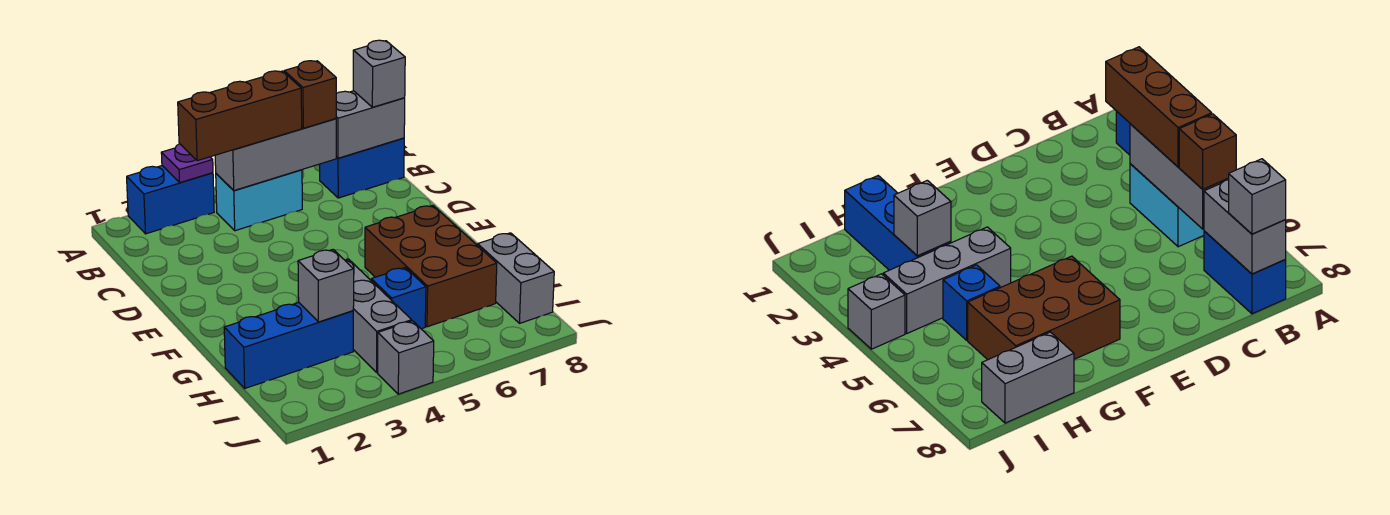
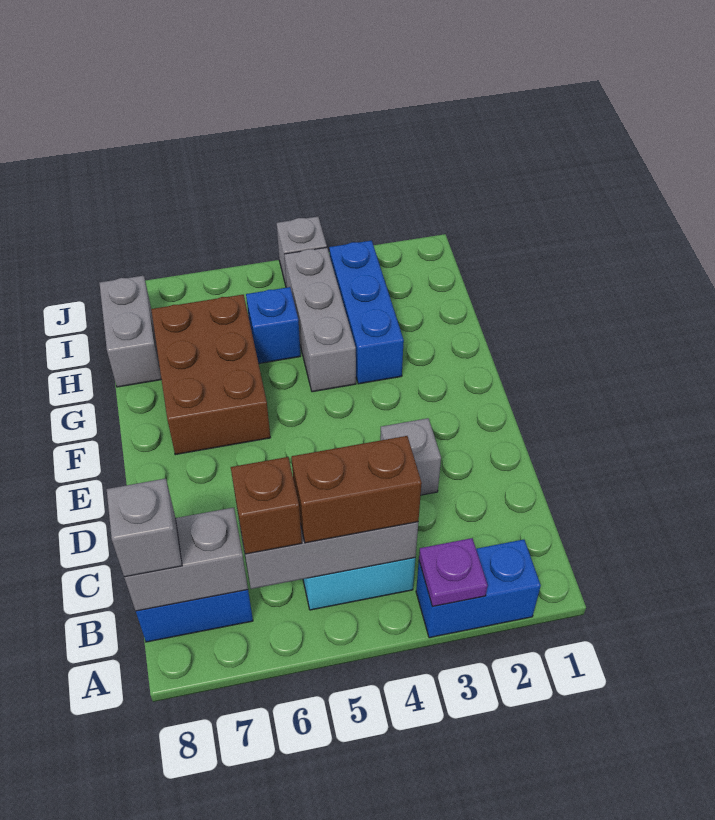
brown 1x3 brick [178,71,302,161] -> brown 1x2 brick [291,436,422,543]
blue 1x3 brick [224,303,353,388] -> blue 1x3 brick turned to [329,241,404,384]
grey 1x1 brick [298,250,354,322] -> grey 1x1 brick moved to [380,418,441,495]

